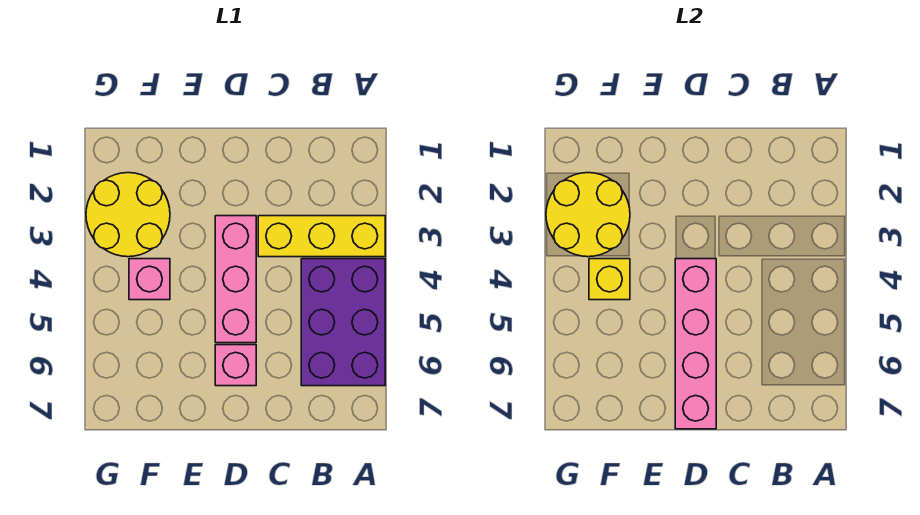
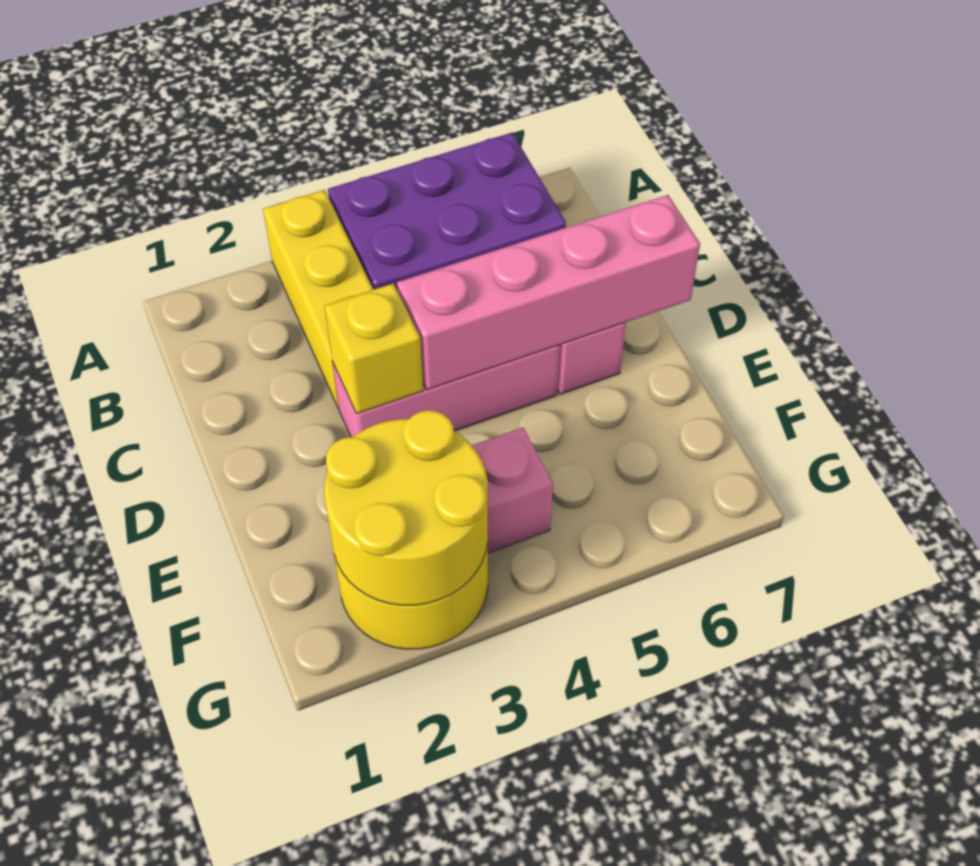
yellow 1x1 brick [589,259,630,300] -> yellow 1x1 brick moved to [325,284,423,414]

